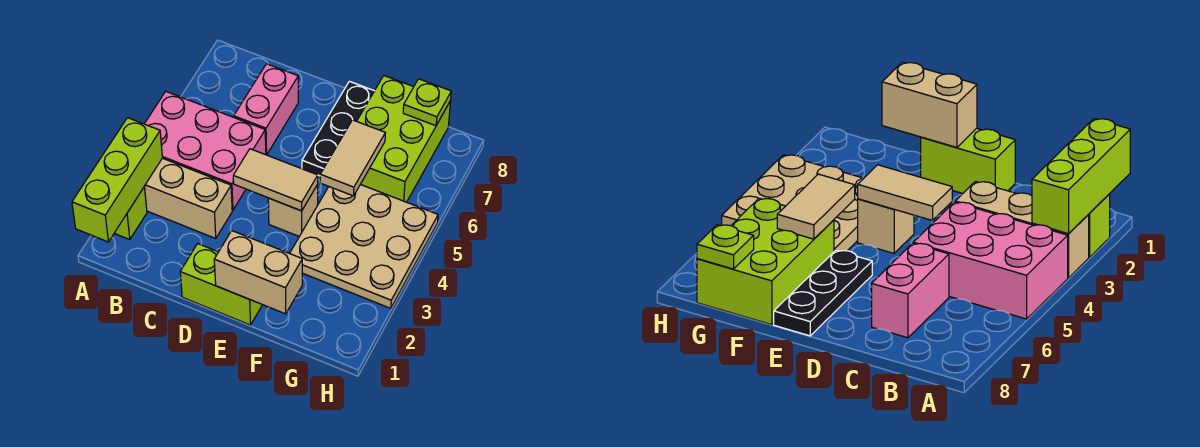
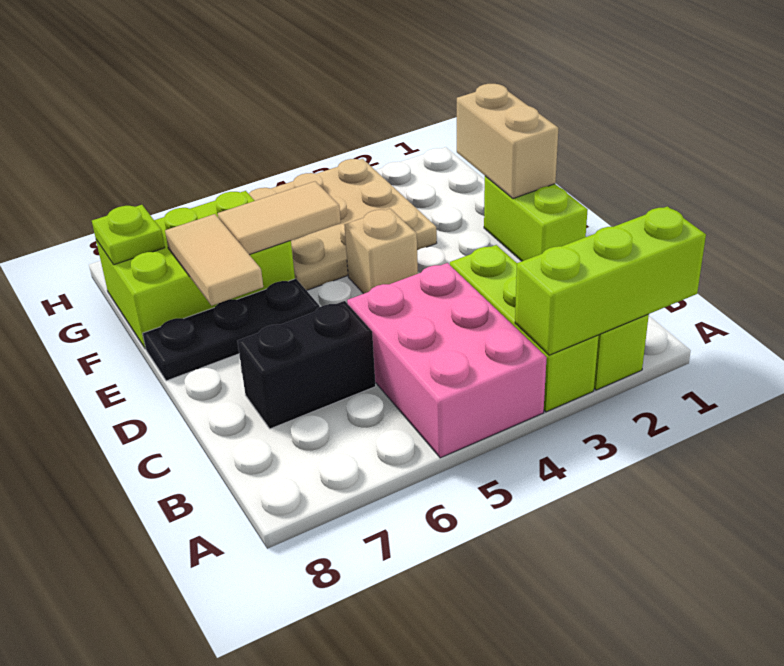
tan 1x3 brick [144,158,232,239] -> lime 1x3 brick [450,245,599,412]
pink 1x2 brick [234,64,298,155] -> black 1x2 brick [237,301,376,429]
tan 1x2 tile [233,149,318,211] -> tan 1x2 tile moved to [165,214,263,306]

